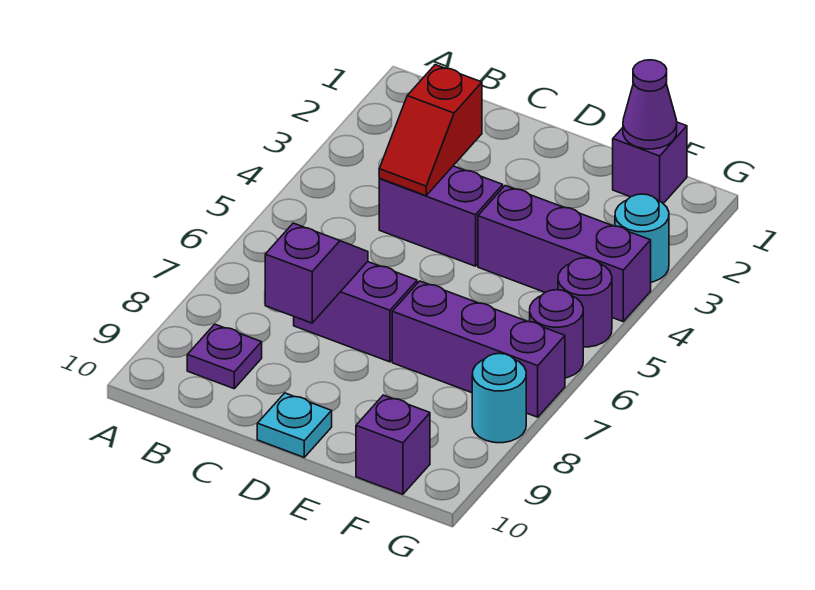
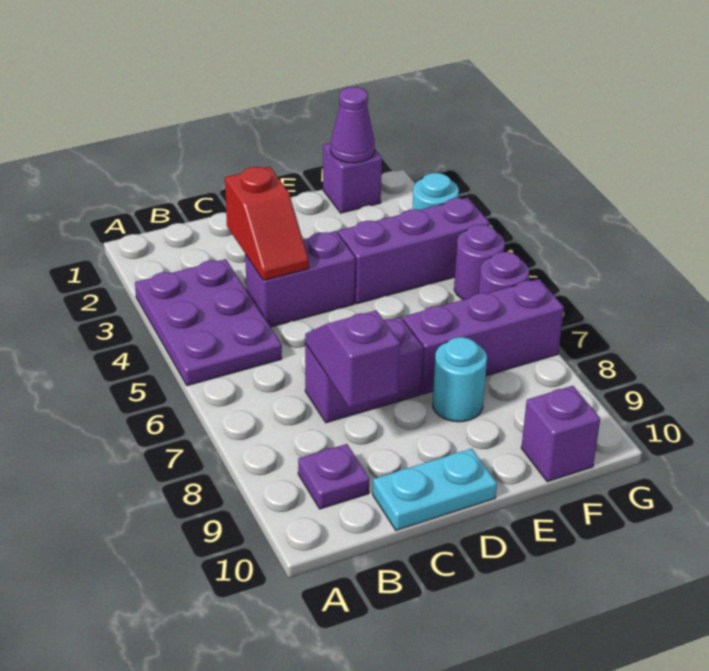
none -> purple 2x3 plate [135,259,282,386]
cyan 1x1 plate [257,393,332,457] -> cyan 1x2 plate [373,449,497,530]
cyan 1x1 round brick [472,353,526,443] -> cyan 1x1 round brick moved to [433,337,487,422]

